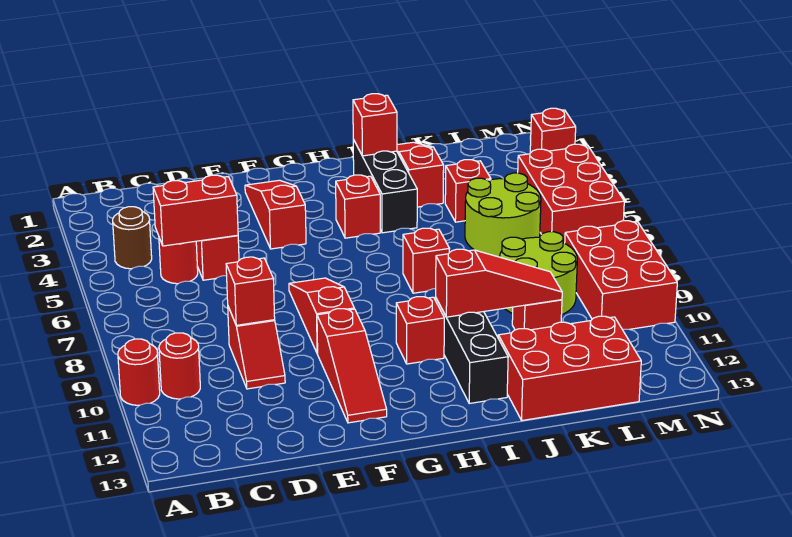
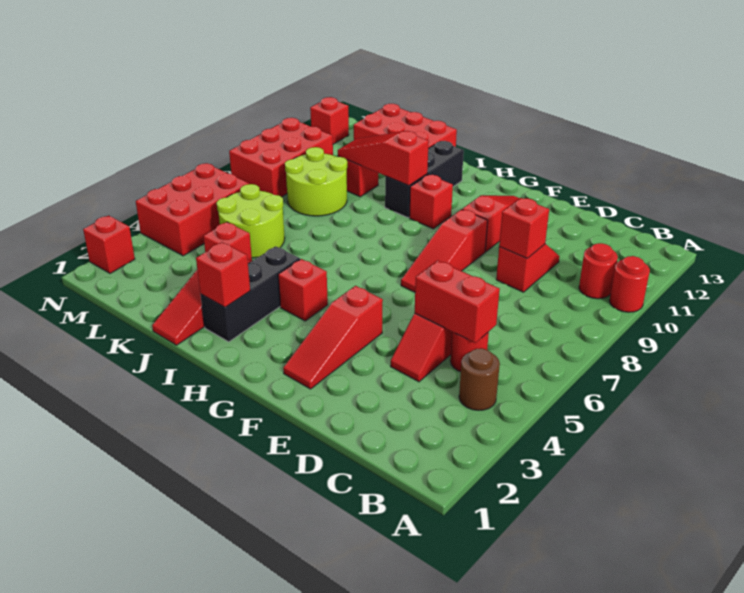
red 1x1 brick [403,228,450,293] -> red 1x1 brick moved to [310,97,349,144]

